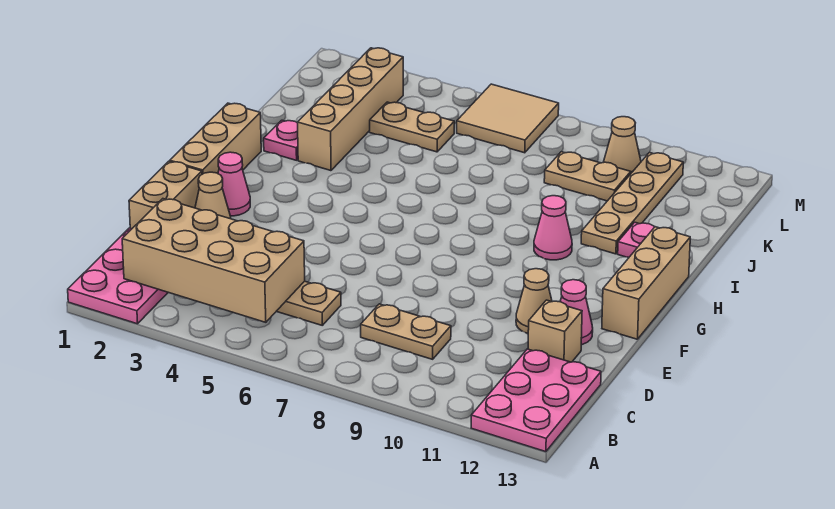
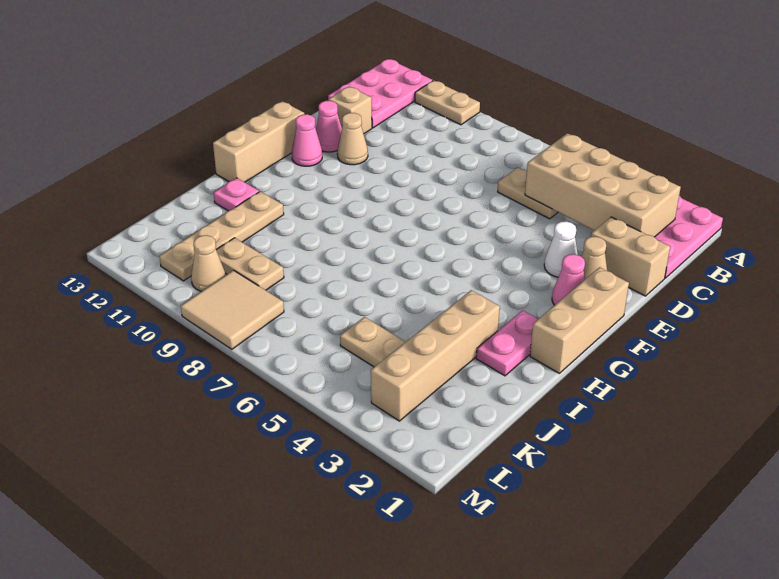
tan 1x2 plate [361,304,451,359] -> tan 1x2 plate moved to [415,81,480,125]
tan 1x2 brick [129,161,202,229] -> tan 1x2 brick turned to [591,217,670,296]
none -> white 1x1 cone [544,221,578,277]
pink 1x1 cone [534,196,572,260] -> pink 1x1 cone moved to [292,114,322,166]
pink 1x1 plate [264,120,298,160] -> pink 1x2 plate [476,310,538,376]
tan 2x2 tile [457,84,559,153] -> tan 2x2 tile moved to [181,270,284,349]

